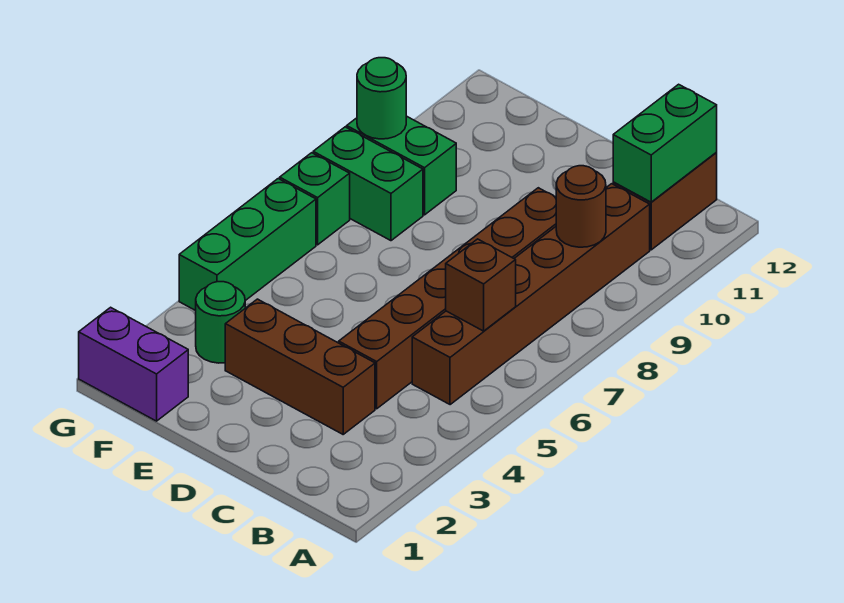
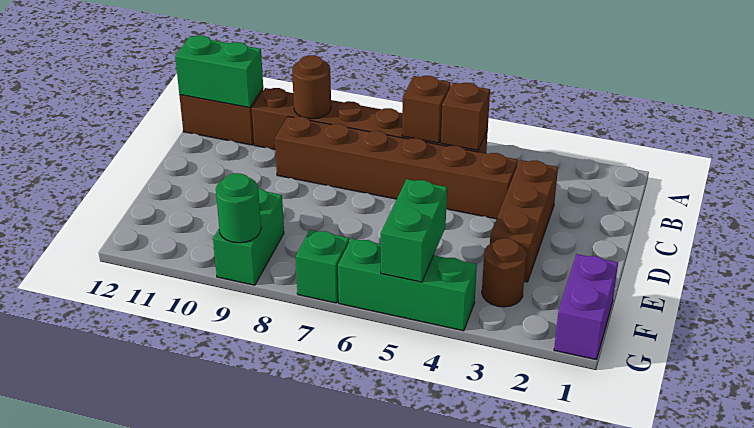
none -> brown 1x1 brick [441,83,490,150]
green 1x1 round brick [196,282,245,363] -> brown 1x1 round brick [482,238,526,307]
green 1x2 brick [313,127,423,241] -> green 1x2 brick moved to [381,179,447,282]

